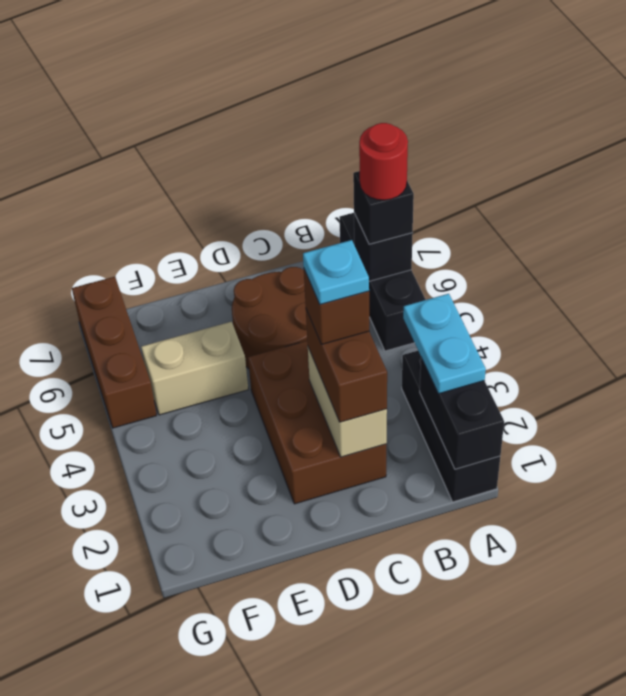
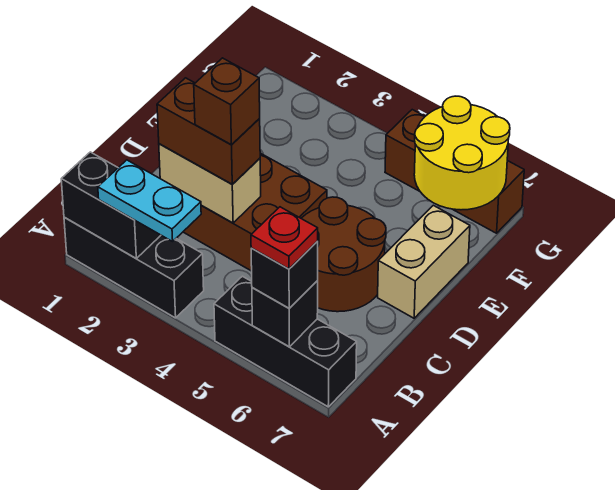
red 1x1 round brick [359,123,408,200] -> red 1x1 plate [251,207,318,269]
cyan 1x1 plate [303,240,369,304] -> none
tan 1x2 brick [141,322,248,415] -> tan 1x2 brick moved to [378,205,470,318]
none -> yellow 2x2 round brick [414,96,510,210]

